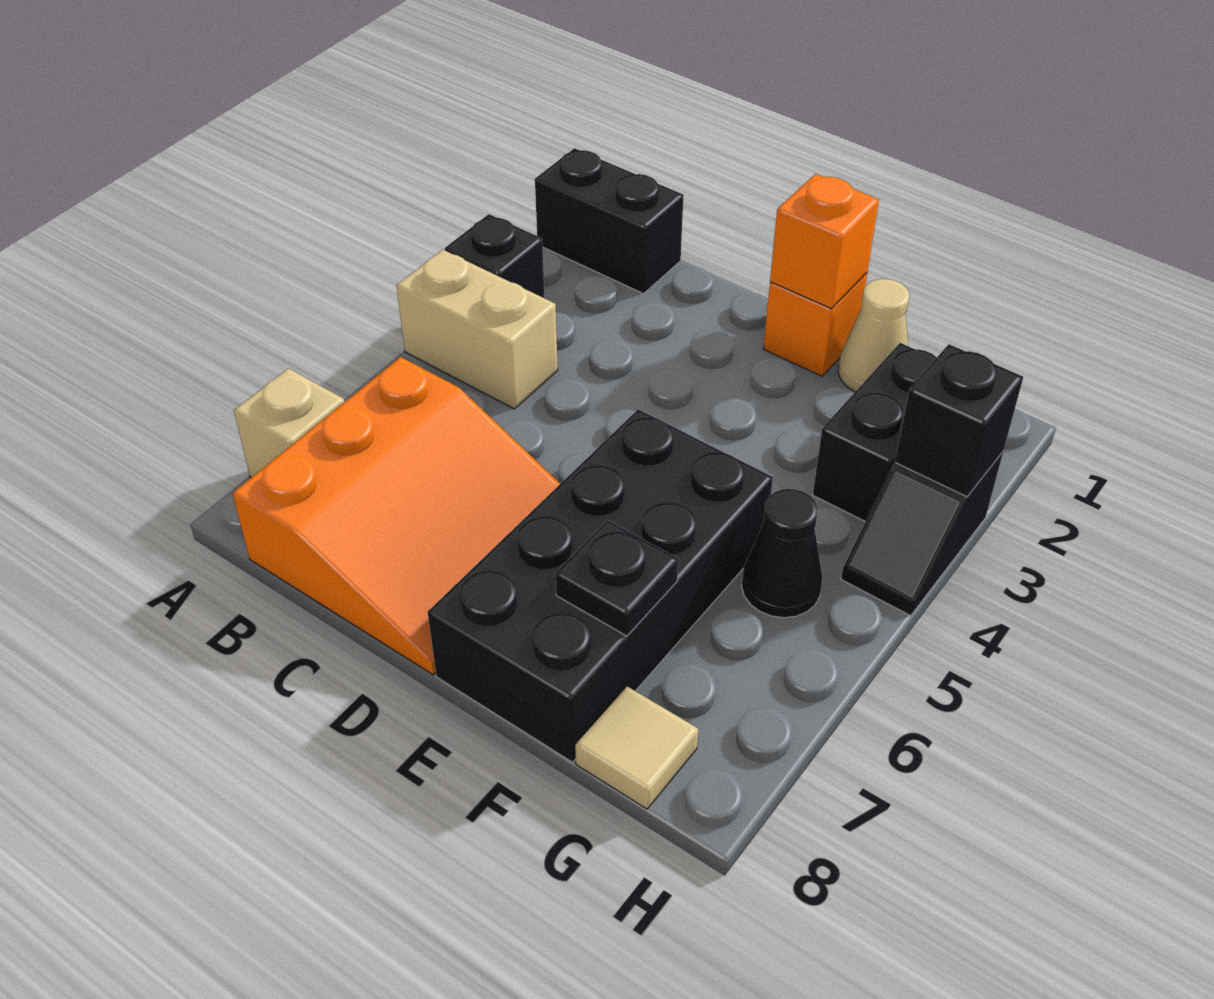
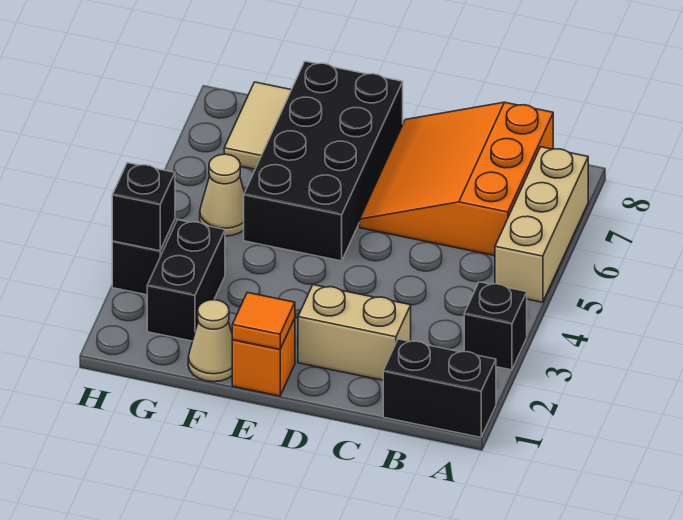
tan 1x2 brick [396,250,558,409] -> tan 1x2 brick moved to [298,285,411,380]
tan 1x1 brick [234,368,344,477] -> tan 1x3 brick [495,147,588,302]
orange 1x1 brick [770,174,879,309] -> orange 1x1 tile [232,292,295,349]
black 1x1 plate [556,520,678,636] -> none
black 1x1 cone [742,489,822,618] -> tan 1x1 cone [200,154,245,236]
tan 1x1 tile [575,687,698,809] -> tan 1x2 tile [224,82,291,169]

